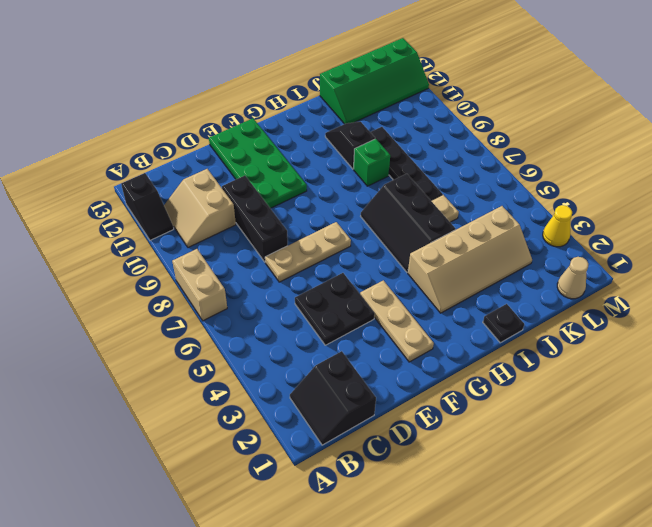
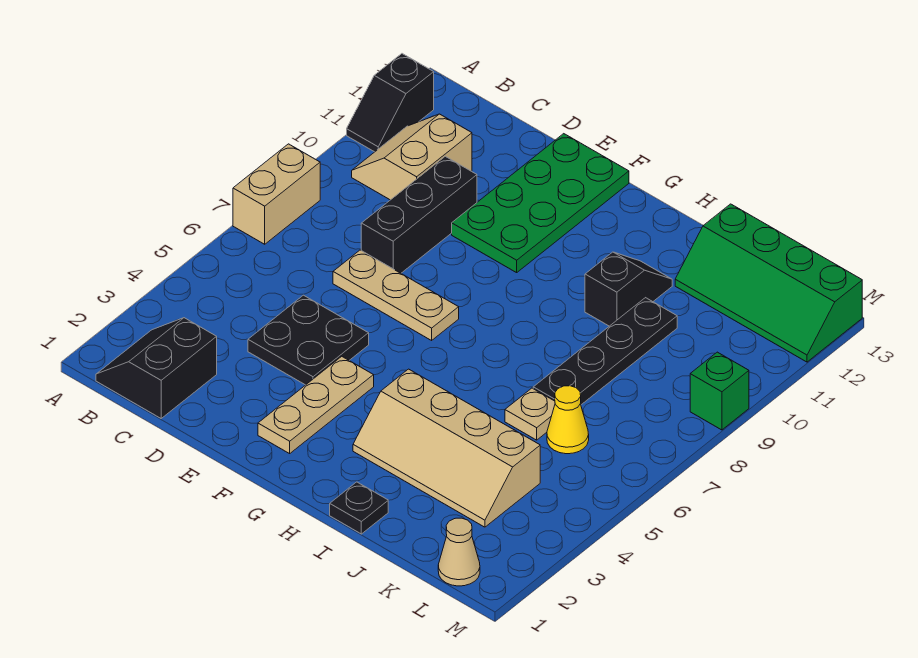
black 2x3 slope [361,174,455,272] -> none
green 1x1 brick [354,139,390,186] -> green 1x1 brick moved to [690,352,749,430]
yellow 1x1 cone [543,205,572,247] -> yellow 1x1 cone moved to [547,386,589,454]

